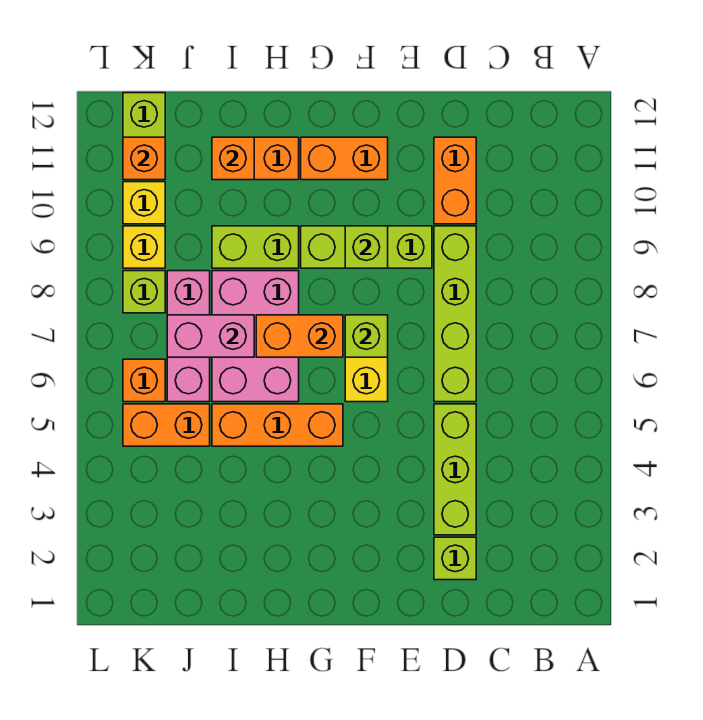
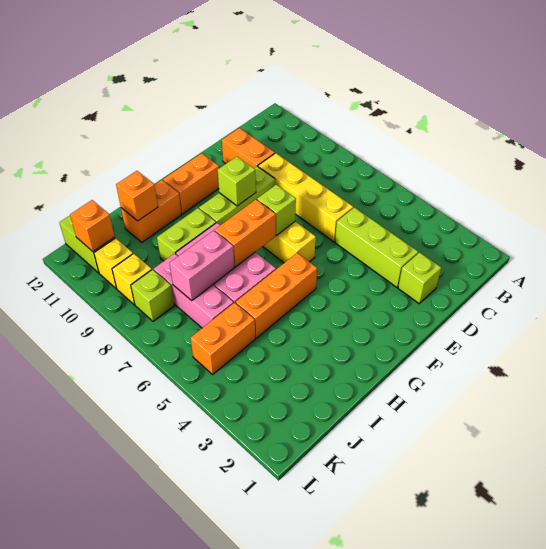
lime 1x4 brick [434,226,476,402] -> yellow 1x4 brick [258,153,353,242]
orange 1x1 brick [123,359,165,402] -> none

